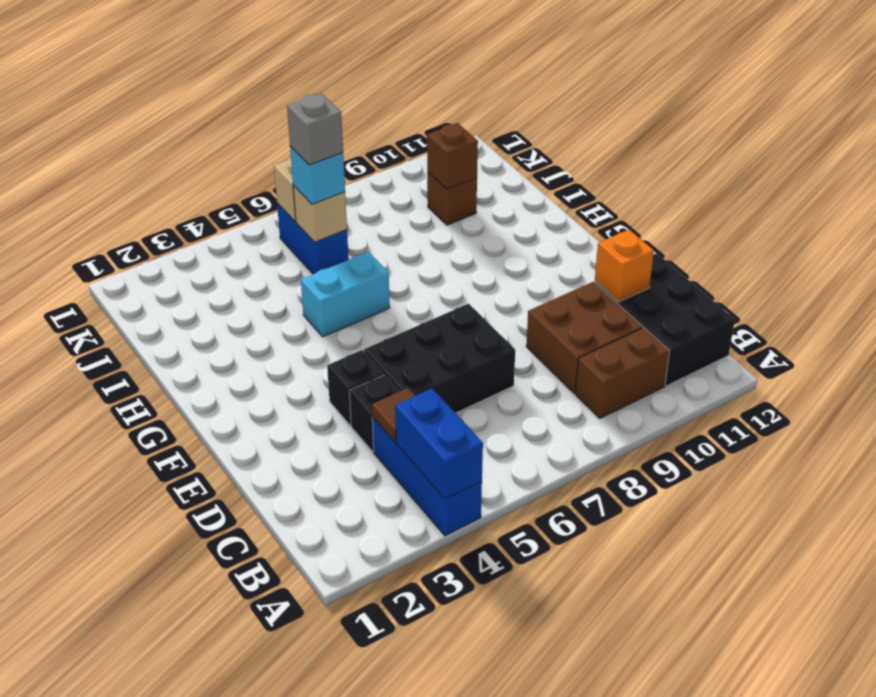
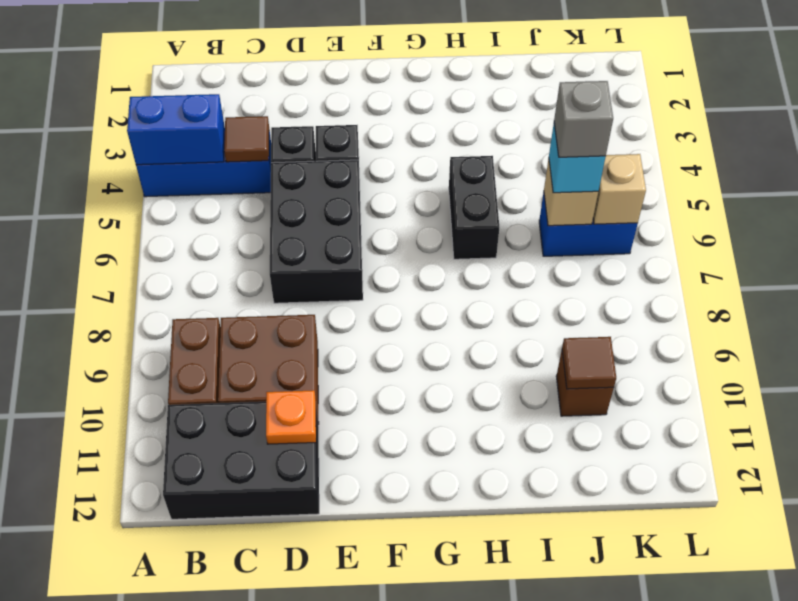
orange 1x1 brick [595,230,654,302] -> orange 1x1 plate [266,390,316,444]
cyan 1x2 brick [301,252,390,337] -> black 1x2 brick [449,156,499,259]
brown 1x1 brick [427,123,478,189] -> brown 1x1 tile [562,337,616,389]

